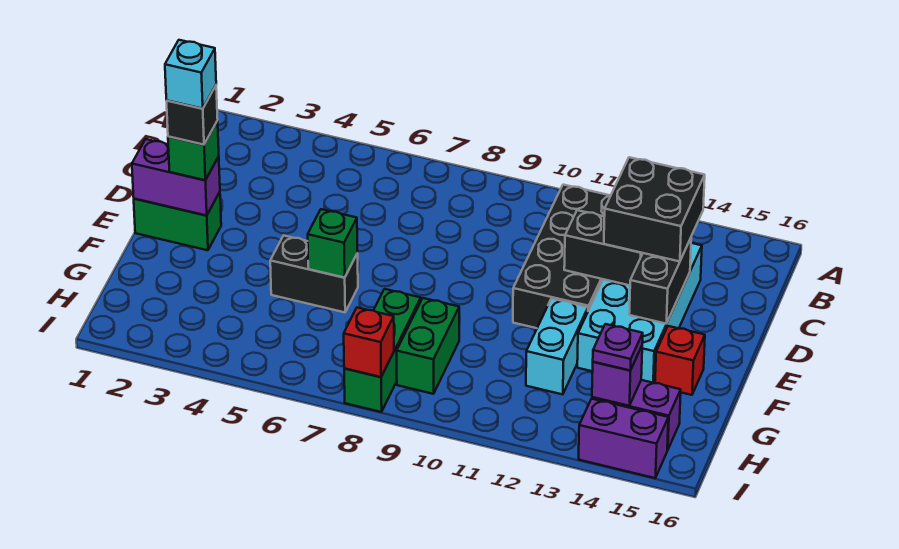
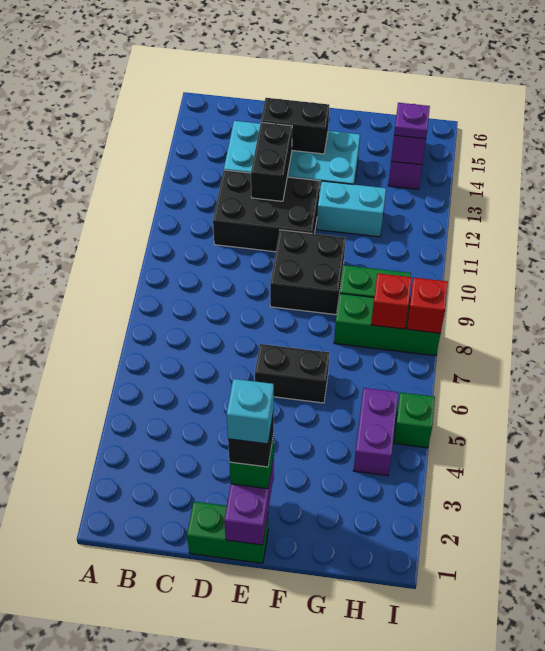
black 2x4 brick [513,185,611,328] -> black 2x3 brick [213,170,320,252]
black 2x2 brick [604,157,705,262] -> black 2x2 brick moved to [270,230,346,315]
green 1x2 brick [134,192,221,250] -> green 1x2 brick turned to [187,502,268,563]
black 1x2 brick [270,236,358,312] -> black 1x2 brick turned to [255,344,329,403]
green 1x1 brick [308,209,358,278] -> green 1x1 brick moved to [394,392,435,448]
red 1x1 brick [655,326,705,395] -> red 1x1 brick moved to [371,273,411,329]
purple 1x2 brick [579,399,668,478] -> purple 1x2 brick moved to [354,388,398,476]

